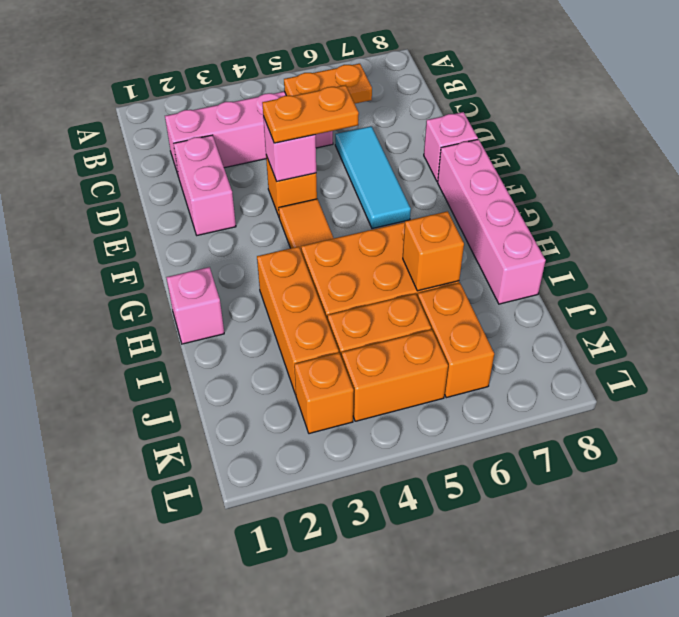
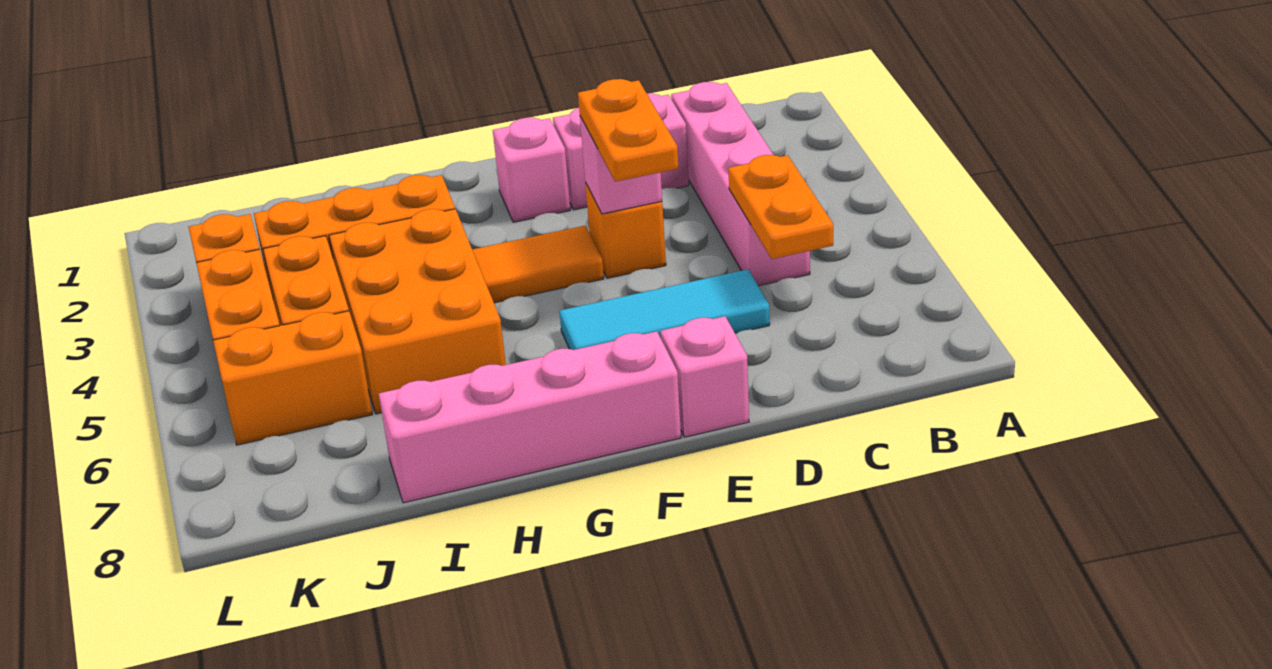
pink 1x1 brick [166,267,224,344] -> pink 1x1 brick moved to [493,118,570,222]
orange 1x1 brick [403,211,464,291] -> none

